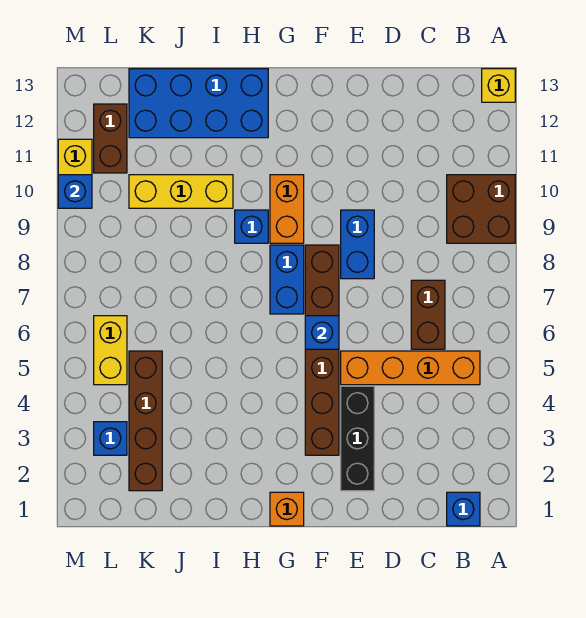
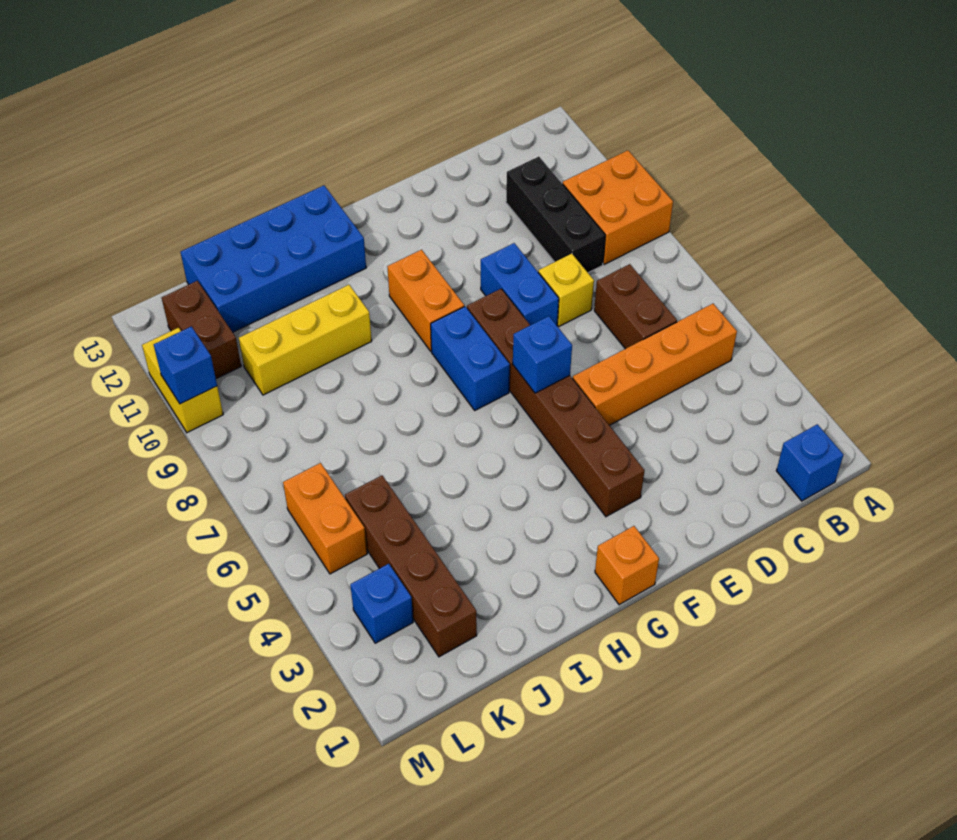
brown 2x2 brick [447,175,515,243] -> orange 2x2 brick [563,150,673,264]
yellow 1x1 brick [482,69,515,102] -> yellow 1x1 brick moved to [538,254,594,326]
black 1x3 brick [341,386,374,491] -> black 1x3 brick moved to [506,157,605,273]
blue 1x1 brick [235,210,268,243] -> none
yellow 1x2 brick [94,316,127,385] -> orange 1x2 brick [283,463,367,574]

